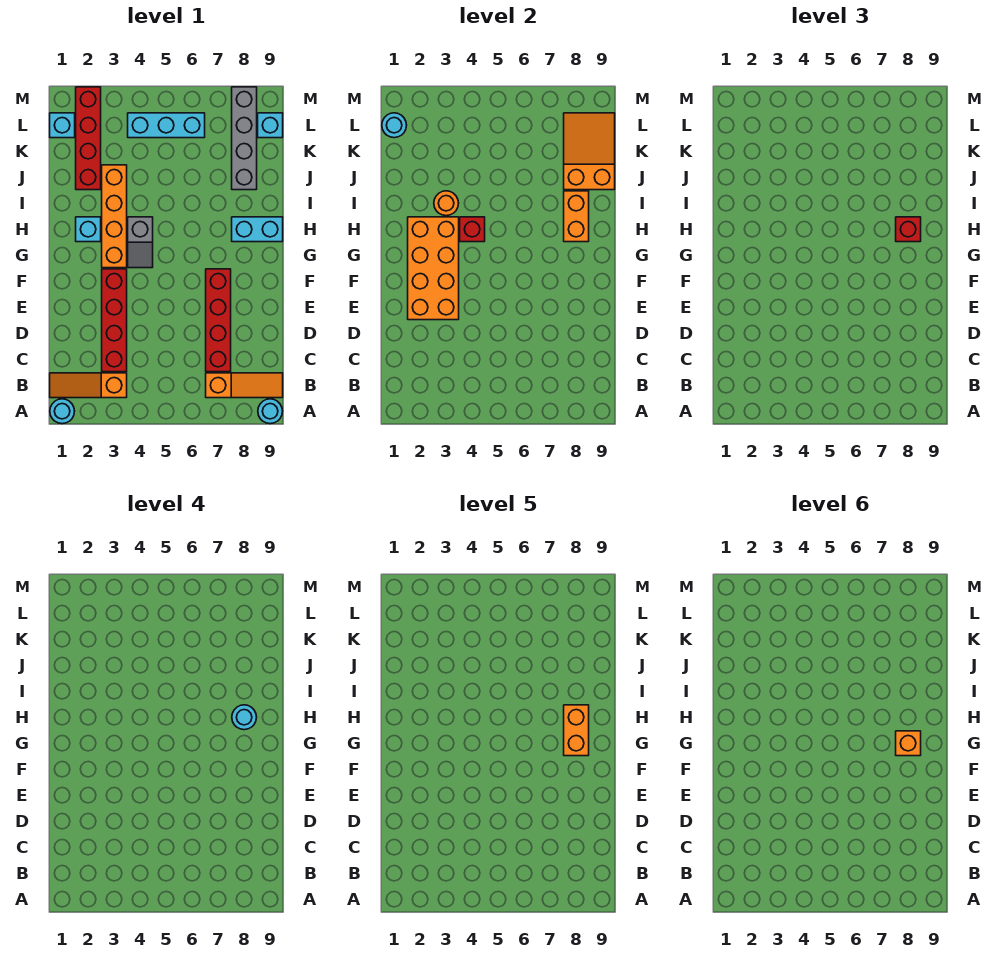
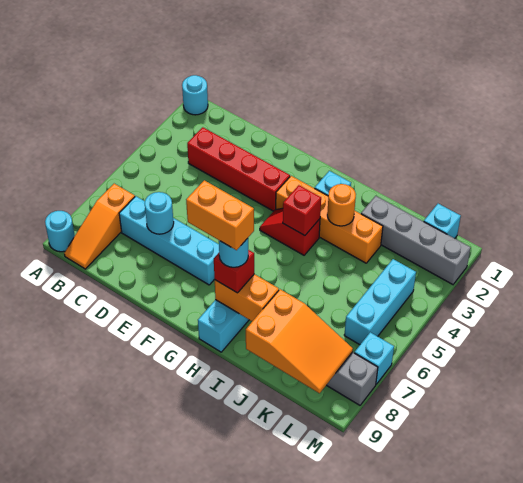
orange 1x3 slope [50,373,127,398] -> none
red 1x4 brick [206,269,231,372] -> cyan 1x4 brick [119,196,219,285]
orange 2x4 brick [408,217,459,320] -> none
grey 1x2 slope [128,217,153,268] -> red 1x2 slope [260,208,320,255]
orange 1x1 brick [896,731,921,756] -> none
red 1x4 brick [76,87,101,190] -> grey 1x4 brick [361,196,471,284]
cyan 1x1 round brick [382,113,407,138] -> cyan 1x1 round brick moved to [145,192,174,234]
cyan 1x1 brick [258,113,283,138] -> cyan 1x1 brick moved to [354,332,394,384]

